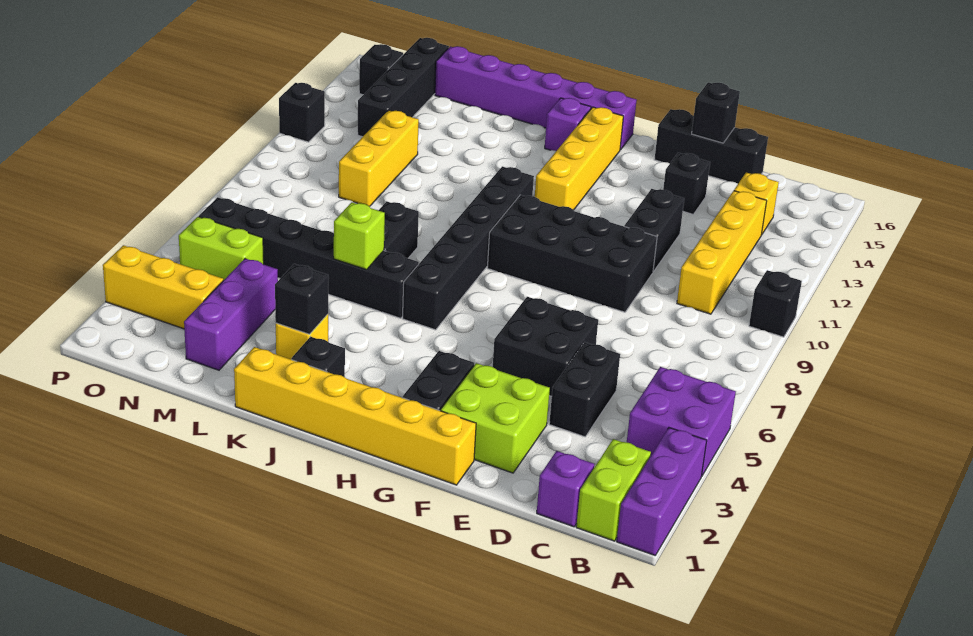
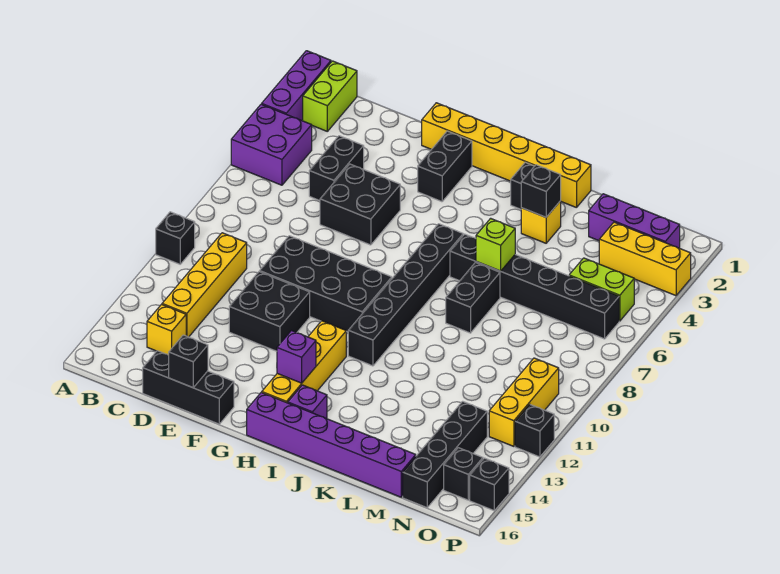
purple 1x1 brick [537,451,594,527] -> purple 1x1 brick moved to [277,331,316,383]
lime 2x2 brick [440,363,550,473] -> none
black 1x2 brick [624,189,684,272] -> black 2x2 brick [229,272,310,351]
black 1x1 brick [663,153,710,214] -> black 1x1 brick moved to [470,458,509,510]
purple 1x3 brick [184,259,278,370] -> purple 1x3 brick turned to [589,194,680,248]
yellow 1x3 brick [339,110,419,206] -> yellow 1x3 brick moved to [489,358,559,446]

